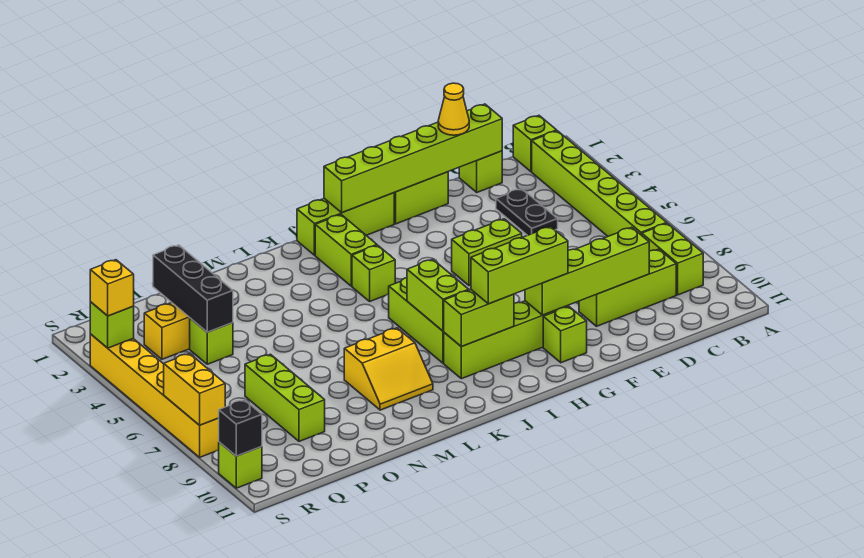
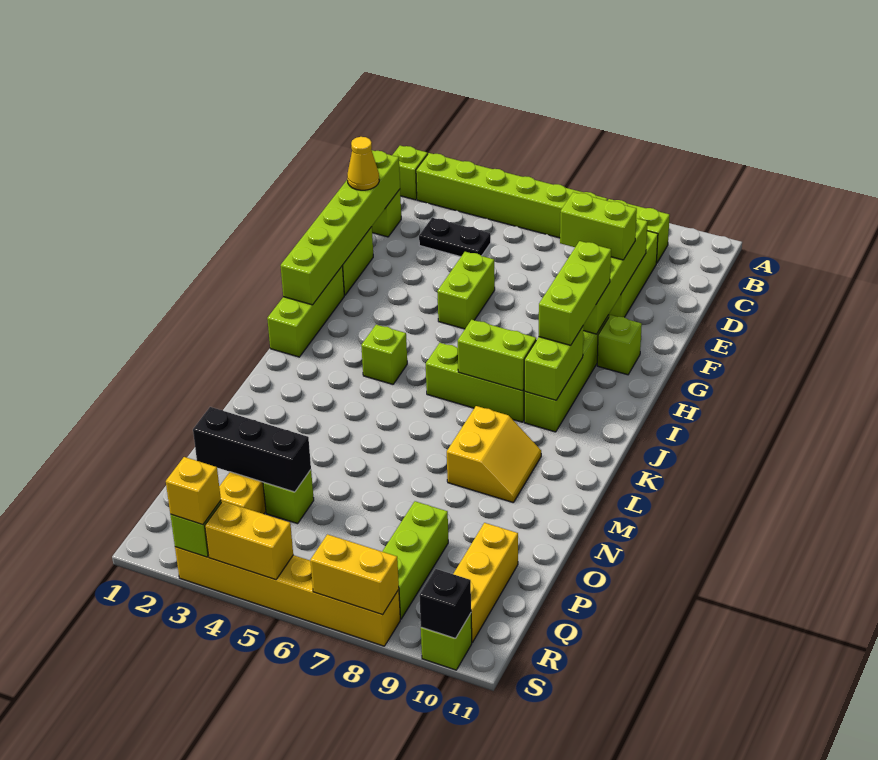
lime 1x2 brick [315,215,377,286] -> lime 1x2 brick moved to [560,192,637,260]
lime 1x3 brick [245,354,325,441] -> lime 1x3 brick turned to [382,501,448,619]
none -> yellow 1x3 brick [453,523,518,643]
none -> yellow 1x2 brick [205,501,293,580]

